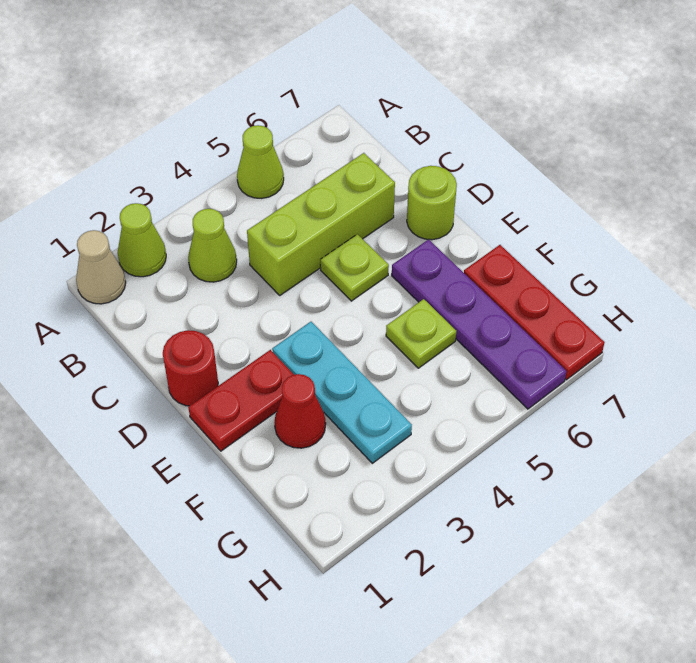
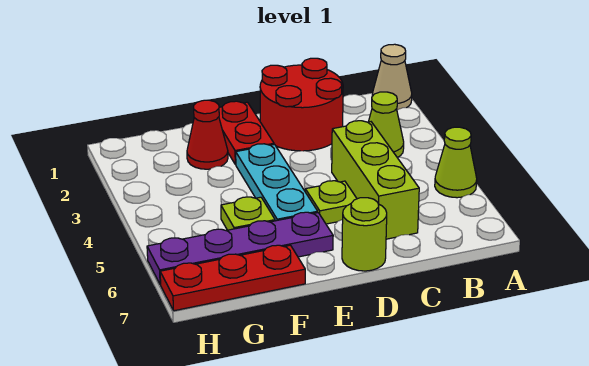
lime 1x1 cone [118,203,166,277] -> none
red 1x1 round brick [163,330,218,406] -> red 2x2 round brick [260,58,343,151]
cyan 1x3 plate [272,322,412,463] -> cyan 1x3 plate turned to [236,144,318,221]

